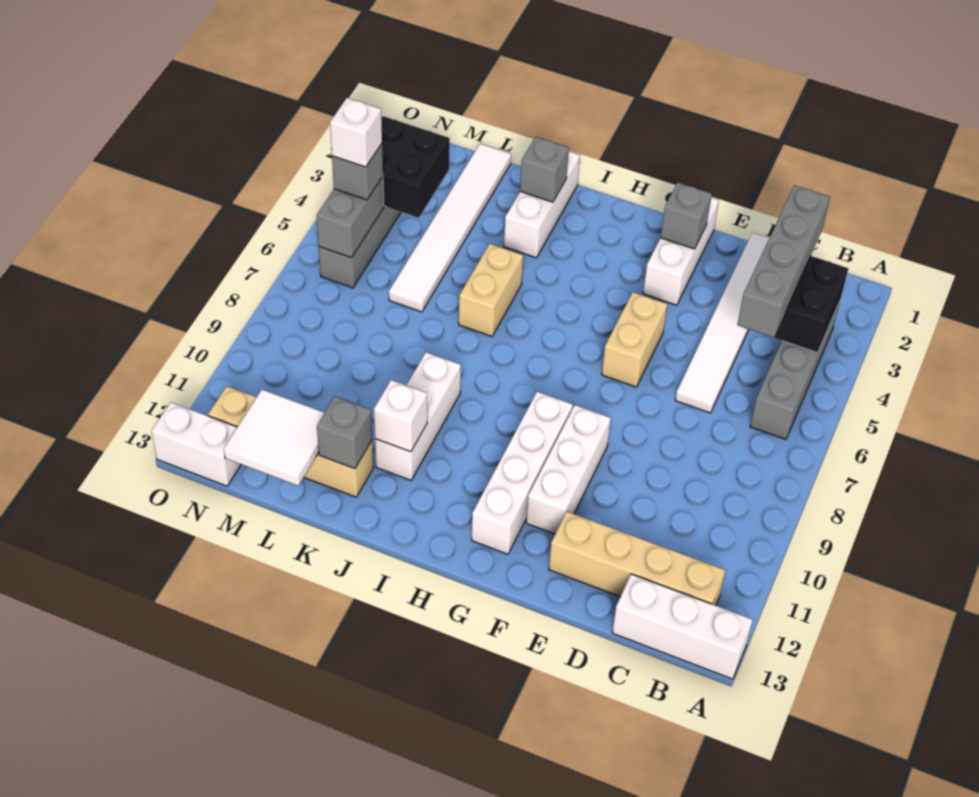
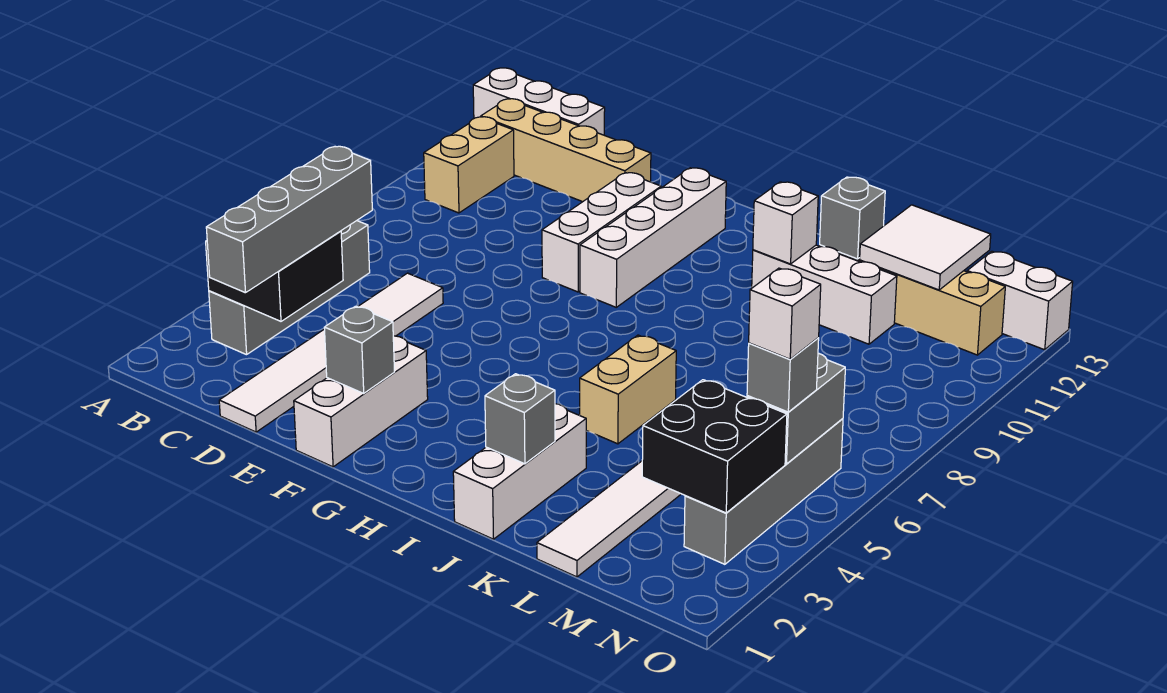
tan 1x2 brick [602,292,667,387] -> tan 1x2 brick moved to [424,117,514,213]
white 1x3 brick [375,352,461,480] -> white 1x3 brick turned to [752,245,897,344]

